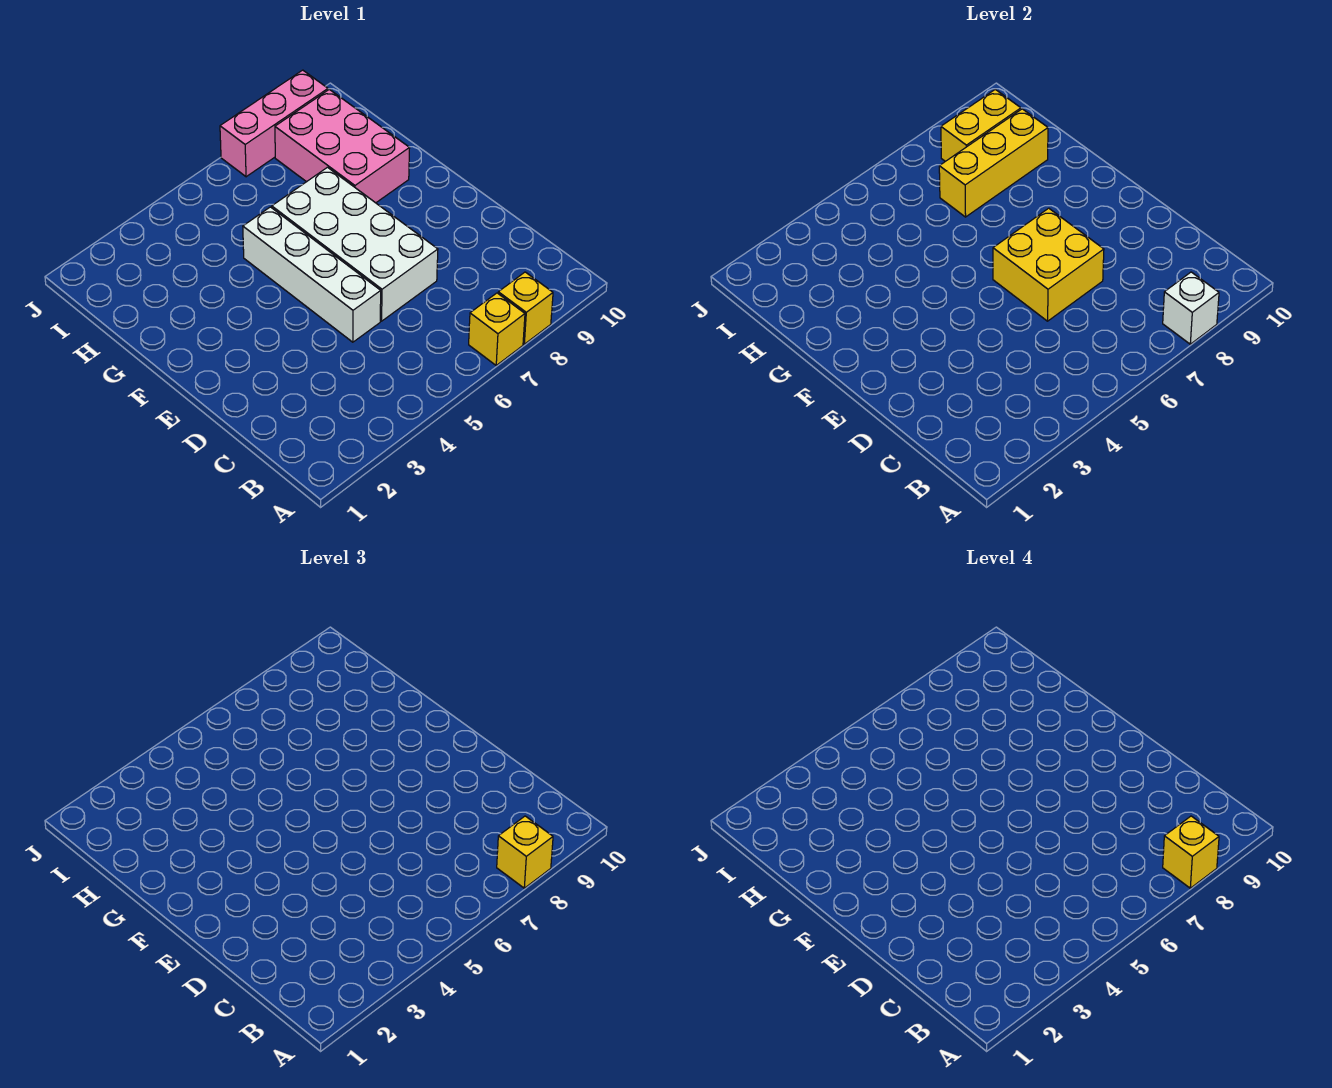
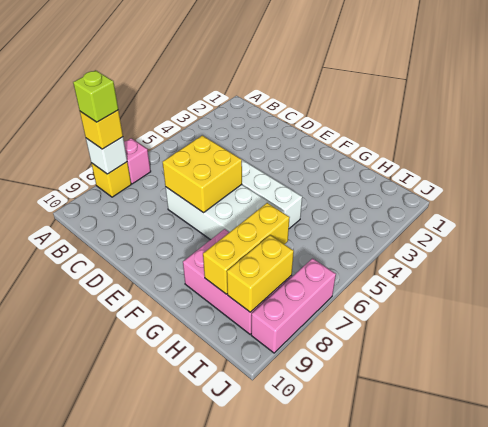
yellow 1x1 brick [469,293,525,365] -> pink 1x1 brick [124,138,151,184]
yellow 1x1 brick [1163,816,1219,888] -> lime 1x1 brick [73,70,118,122]

